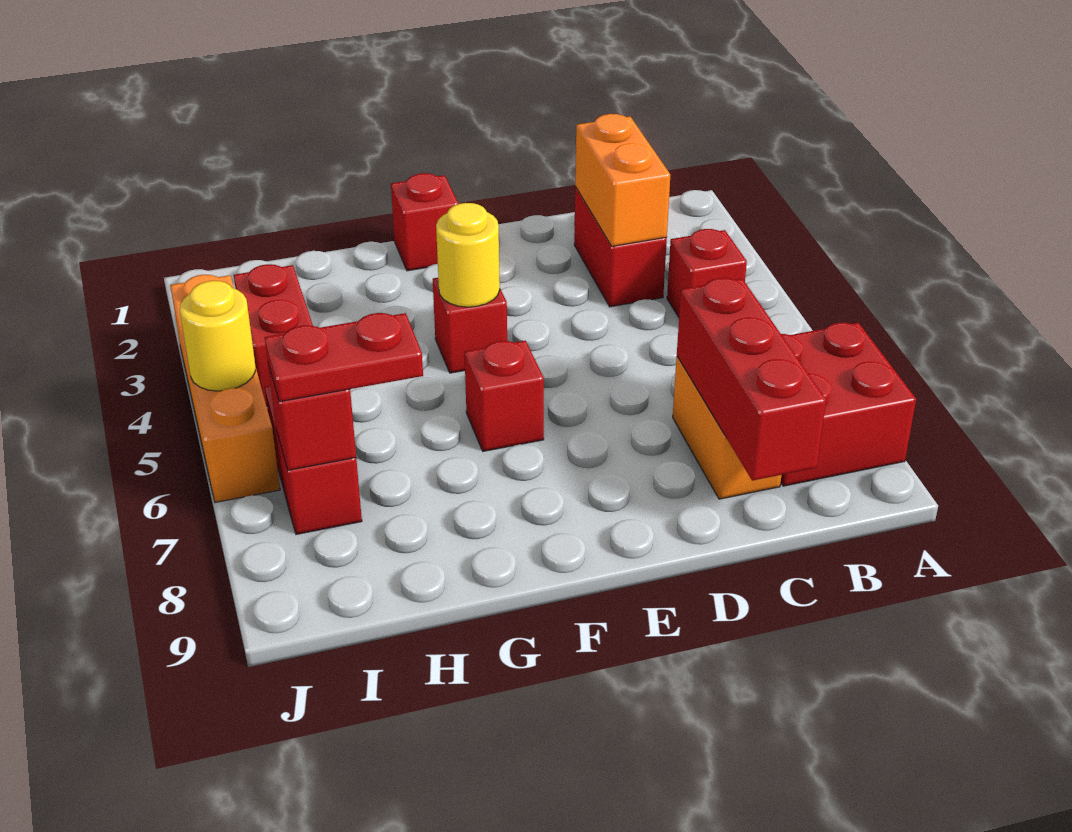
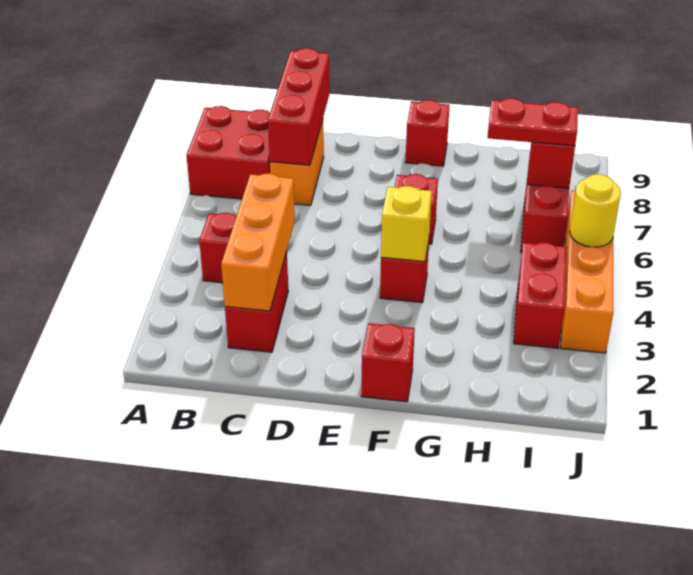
orange 1x2 brick [575,114,670,246] -> orange 1x3 brick [221,174,295,311]
yellow 1x1 round brick [436,203,500,307] -> yellow 1x1 brick [381,186,432,262]
none -> red 1x1 brick [406,100,450,166]

